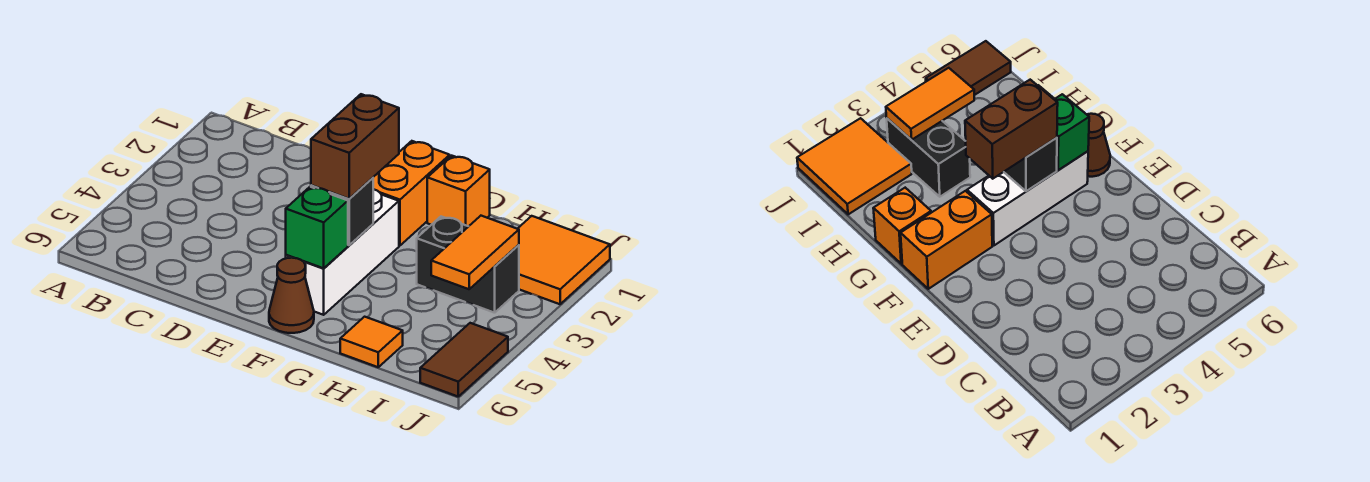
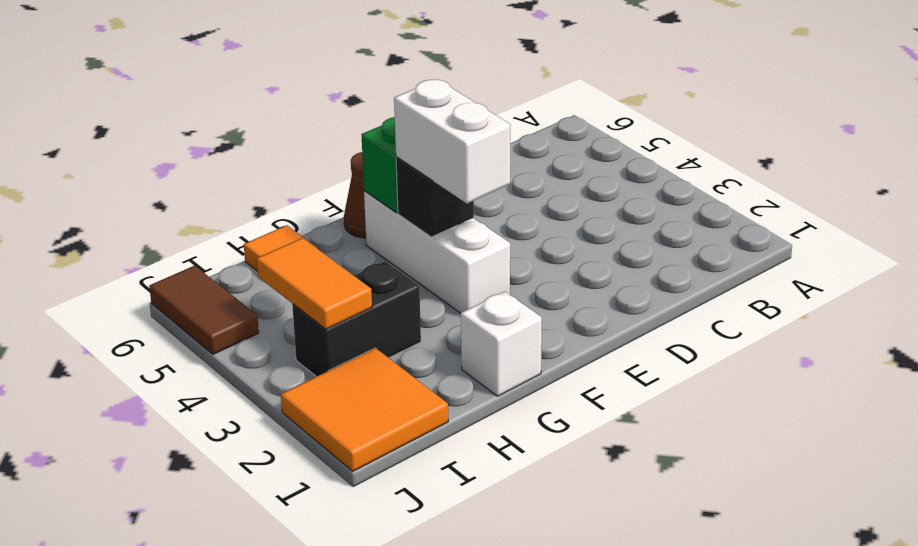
orange 1x2 brick [373,141,450,246] -> none
brown 1x2 brick [311,94,399,199] -> white 1x2 brick [394,79,510,204]
orange 1x1 brick [427,156,490,226] -> white 1x1 brick [461,292,542,396]

